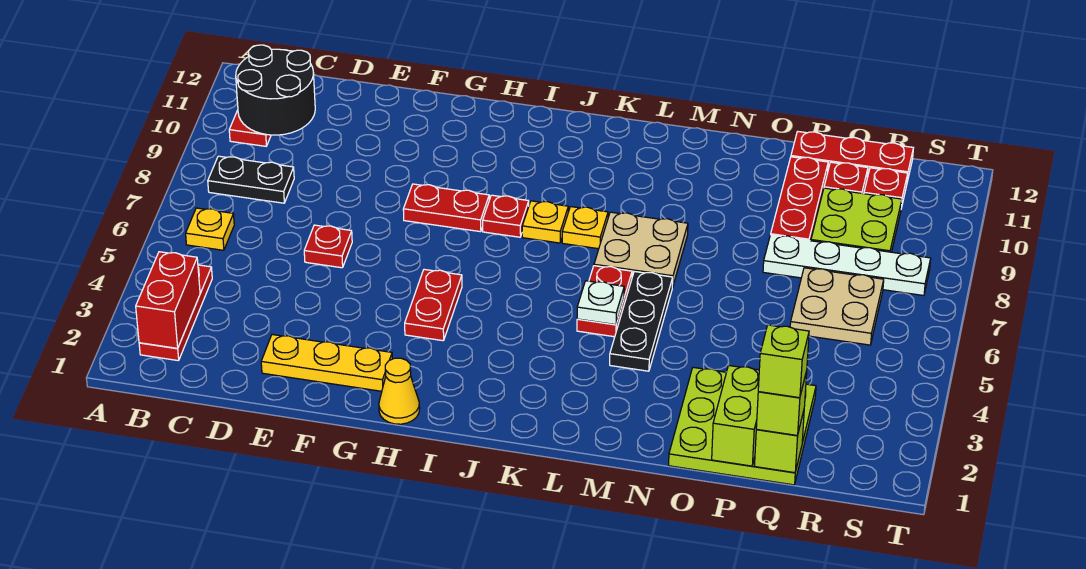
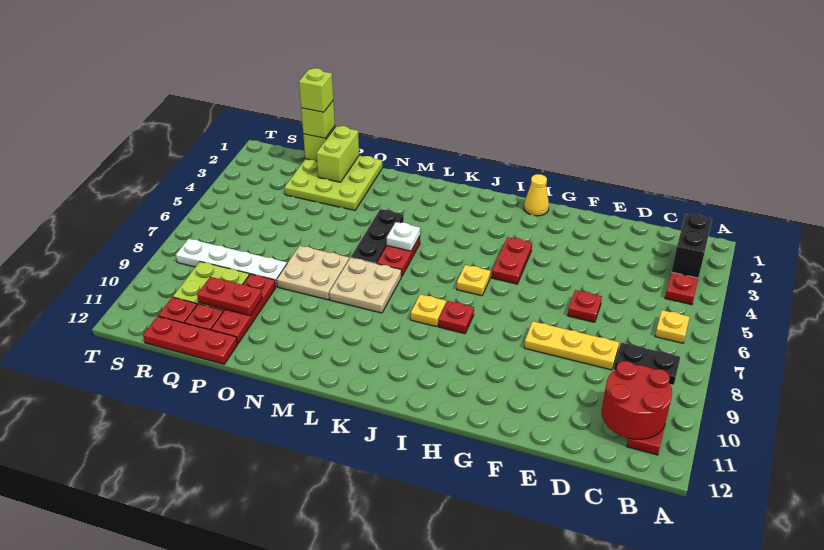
red 1x2 brick [136,252,200,348] -> black 1x2 brick [671,214,712,278]
black 2x2 round brick [236,45,315,135] -> red 2x2 round brick [602,361,672,440]
yellow 1x3 plate [261,335,392,391] -> yellow 1x3 plate moved to [524,321,619,370]
red 1x2 plate [403,184,489,232] -> red 1x2 plate moved to [197,277,262,316]
yellow 1x1 plate [562,207,608,249] -> yellow 1x1 plate moved to [457,265,491,296]
tan 2x2 plate [790,268,884,345] -> tan 2x2 plate moved to [277,246,349,300]

